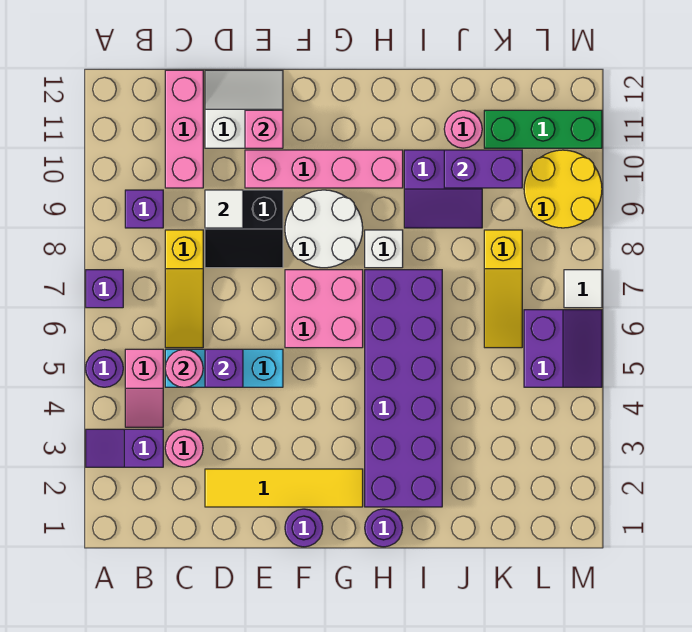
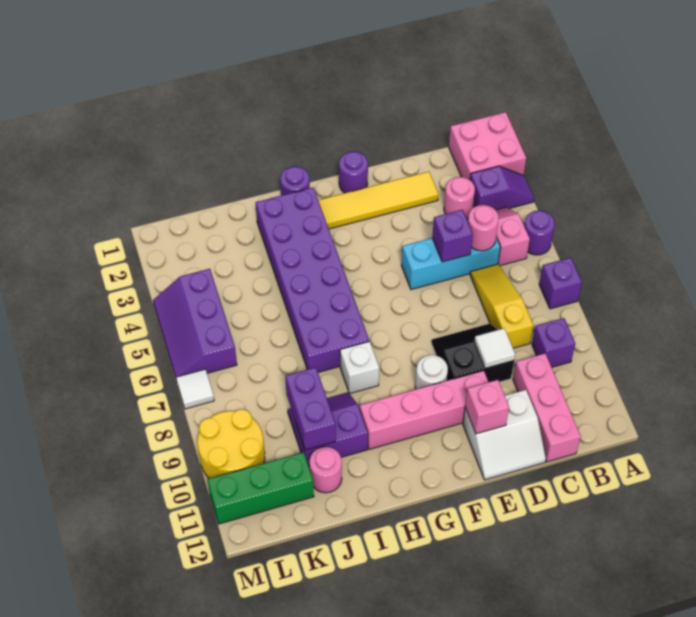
pink 2x2 brick [285,270,363,348] -> pink 2x2 brick moved to [449,112,526,180]
white 2x2 round brick [285,190,363,268] -> white 1x1 round brick [415,355,448,389]
purple 1x2 brick [444,150,522,188] -> purple 1x2 brick turned to [285,367,336,450]
yellow 1x3 slope [484,230,522,348] -> none
purple 2x2 slope [524,310,602,387] -> purple 2x3 slope [153,269,237,378]

